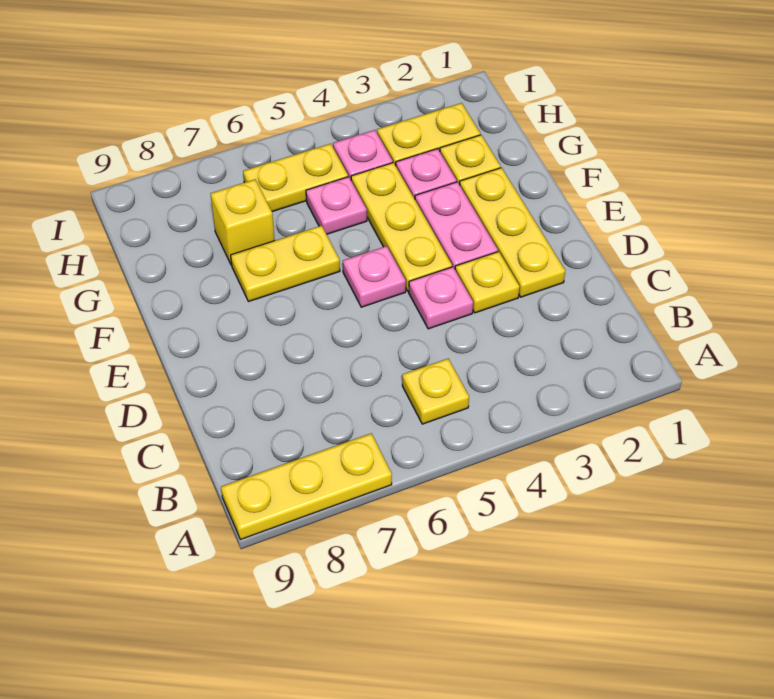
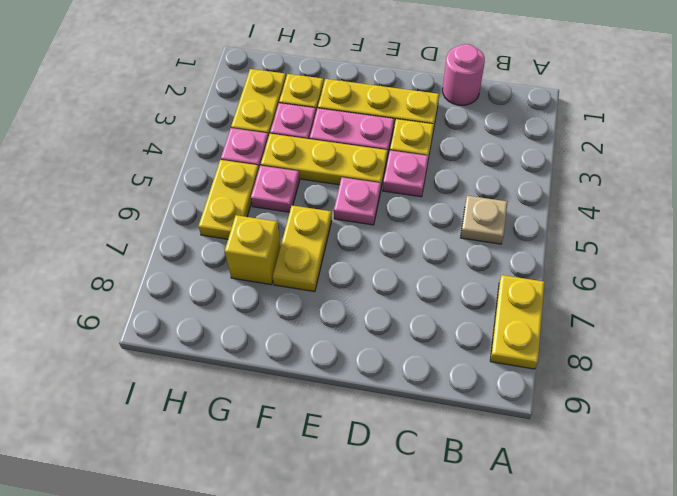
yellow 1x3 plate [221,433,392,540] -> yellow 1x2 plate [490,275,545,369]
yellow 1x1 plate [402,359,469,424] -> tan 1x1 plate [461,196,507,244]
none -> pink 1x1 round brick [443,44,485,105]

